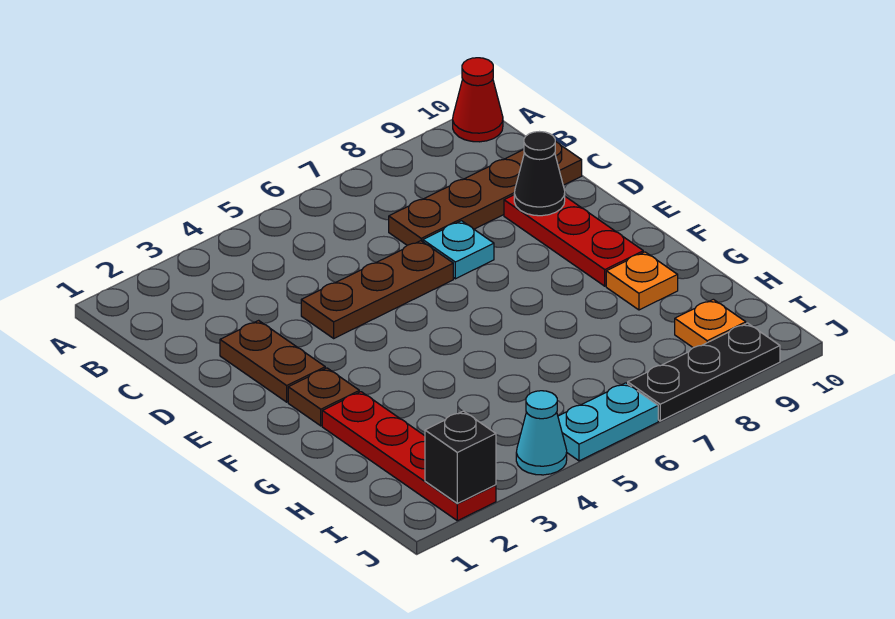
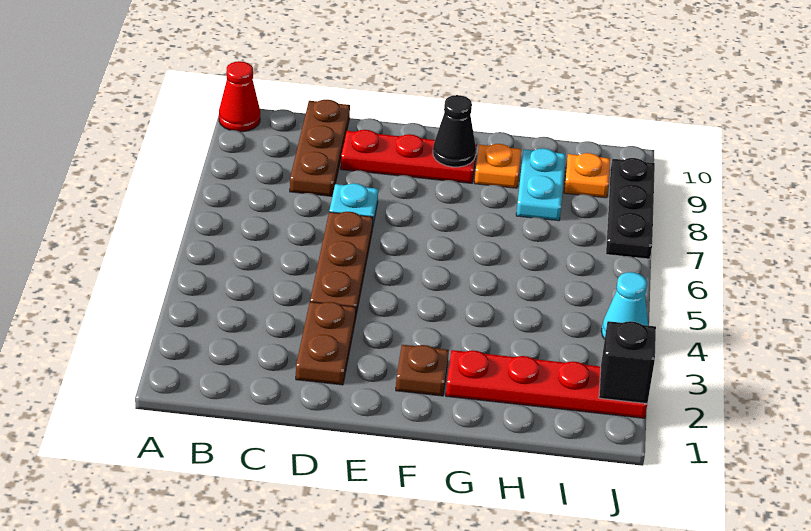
brown 1x4 plate [389,141,582,245] -> brown 1x3 plate [290,100,350,196]
brown 1x2 plate [220,320,325,402] -> brown 1x2 plate turned to [296,302,356,385]
black 1x1 cone [514,132,565,216] -> black 1x1 cone moved to [433,95,476,167]
cyan 1x2 plate [558,383,658,461] -> cyan 1x2 plate moved to [516,148,566,221]

